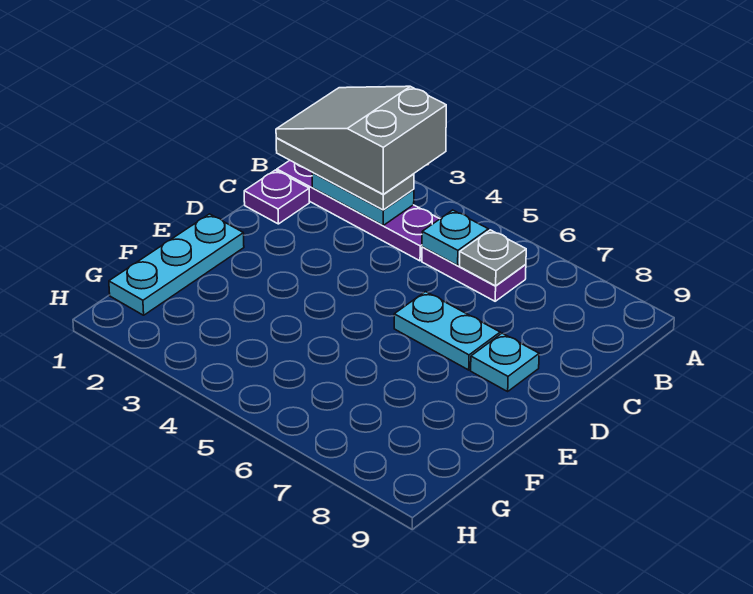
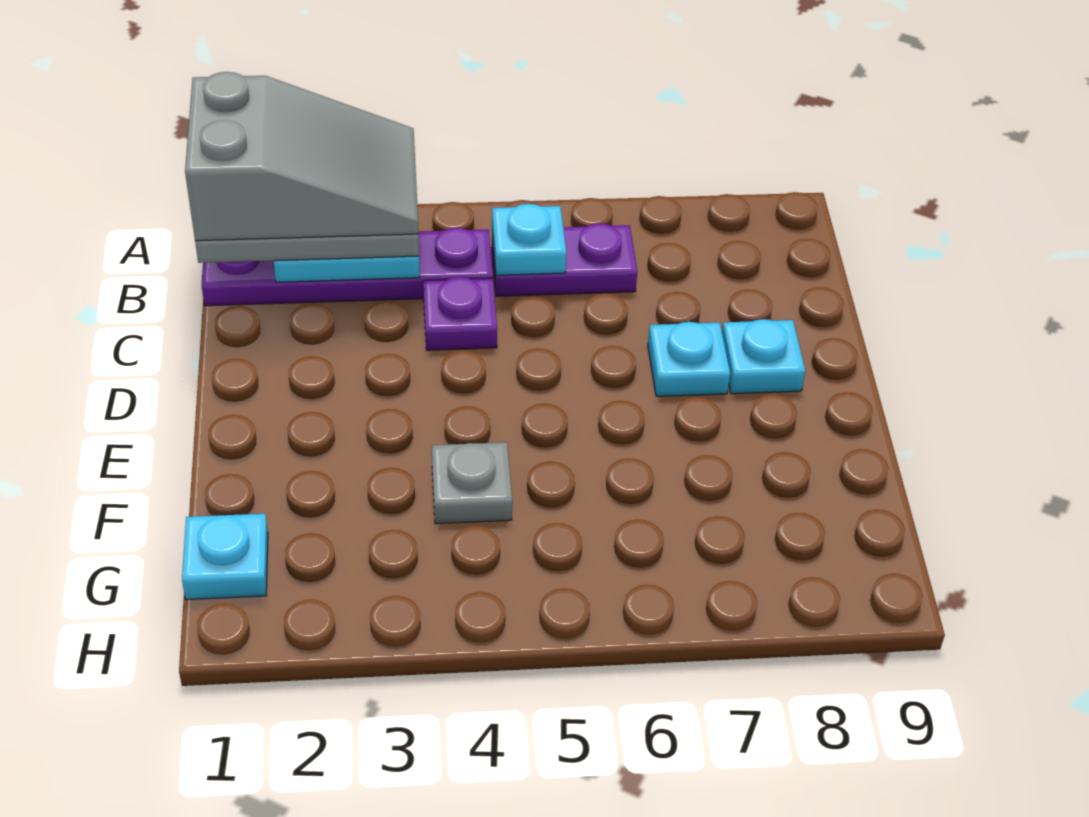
grey 2x3 slope [276,86,446,194] -> grey 2x3 slope turned to [185,72,419,241]
grey 1x1 plate [460,230,526,286] -> grey 1x1 plate moved to [432,442,512,524]
purple 1x1 plate [244,170,309,224] -> purple 1x1 plate moved to [423,277,497,350]
cyan 1x2 plate [394,292,500,370] -> cyan 1x1 plate [648,322,730,396]
cyan 1x3 plate [109,214,244,315] -> cyan 1x1 plate [182,514,268,600]

